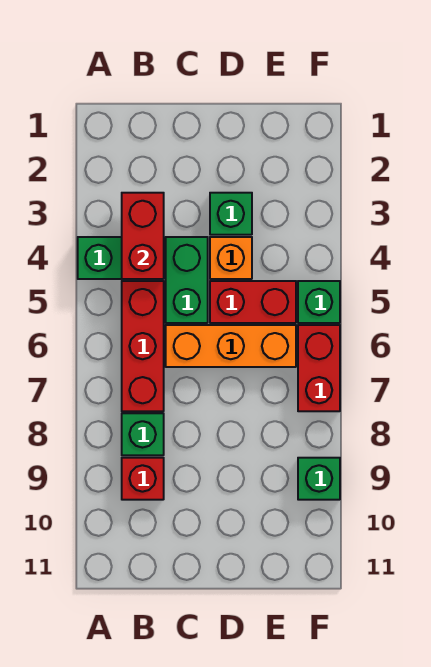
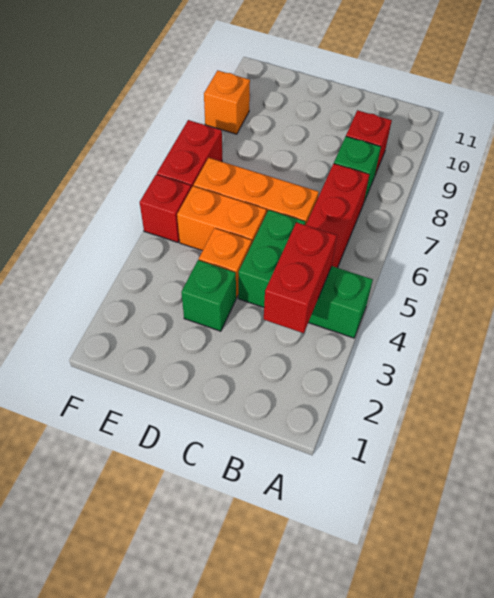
red 1x2 brick [210,281,296,323] -> orange 1x2 brick [177,186,266,251]
green 1x1 brick [298,281,340,323] -> red 1x1 brick [140,174,191,242]
green 1x1 brick [298,458,340,500] -> orange 1x1 brick [204,70,250,134]

